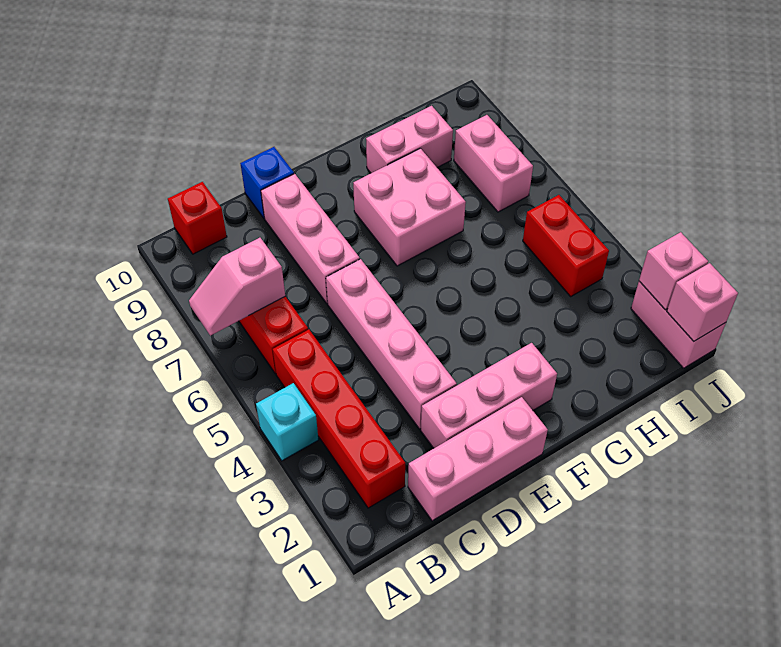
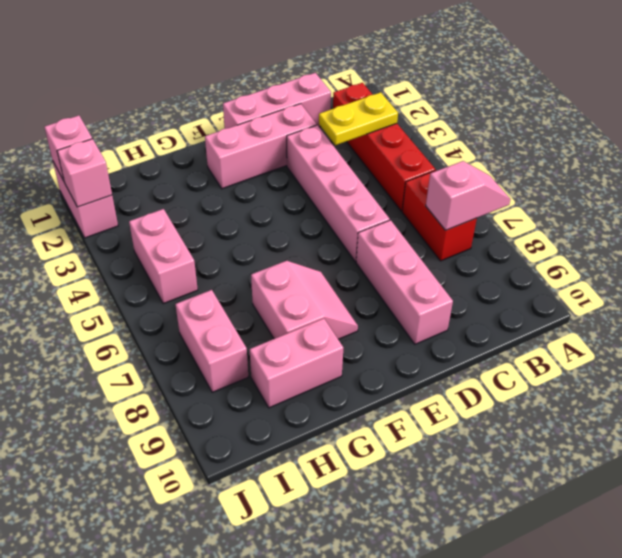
cyan 1x1 brick [256,383,318,461] -> none
none -> yellow 1x2 plate [319,92,398,145]
red 1x1 brick [168,182,227,254] -> none
blue 1x1 brick [240,147,294,218] -> none
pink 2x2 brick [353,148,466,266] -> pink 2x2 slope [251,261,358,339]
red 1x2 brick [523,195,609,296] -> pink 1x2 brick [129,209,198,304]

